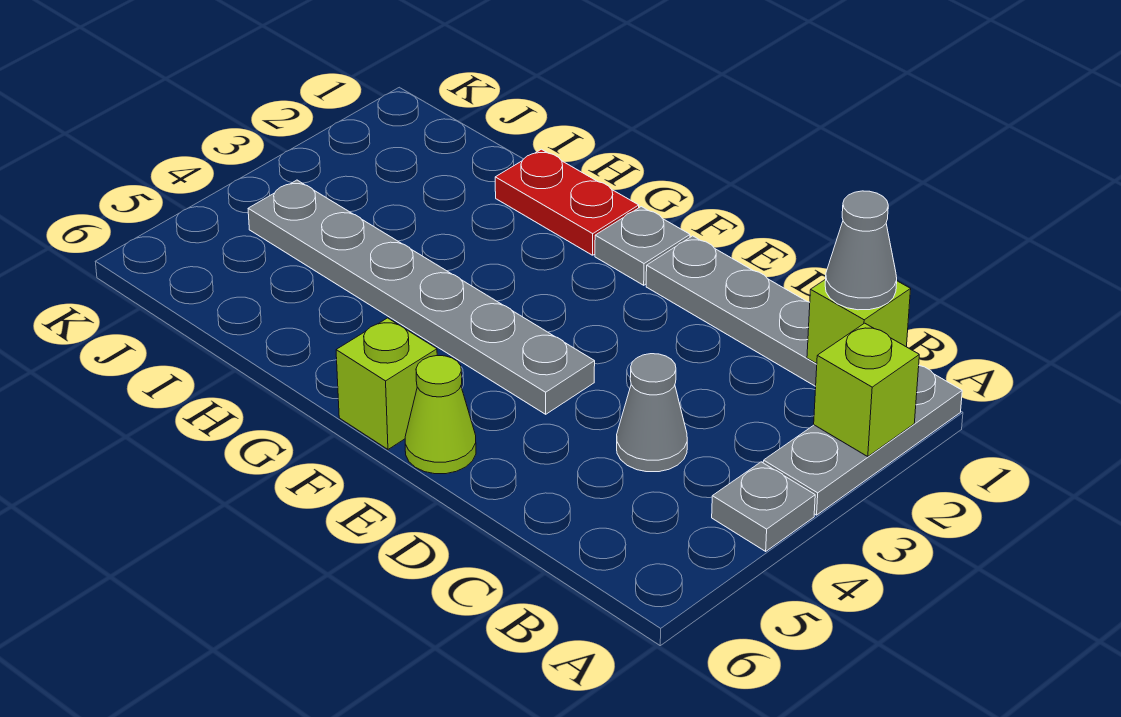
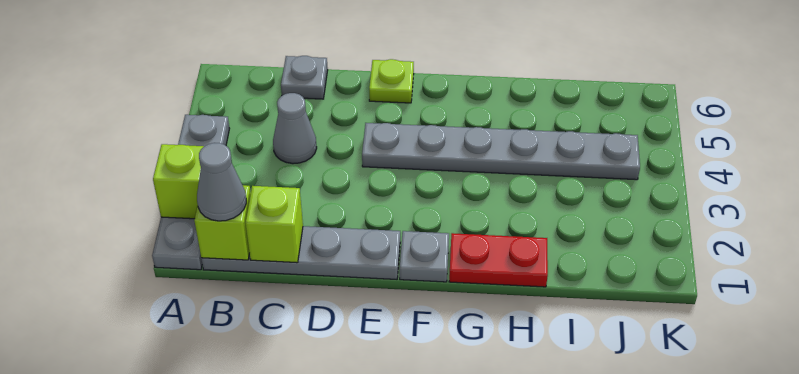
none -> grey 1x1 plate [281,56,328,99]
lime 1x1 cone [405,356,476,474] -> lime 1x1 plate [369,59,414,103]
lime 1x1 brick [336,318,437,449] -> lime 1x1 brick moved to [246,186,303,263]

